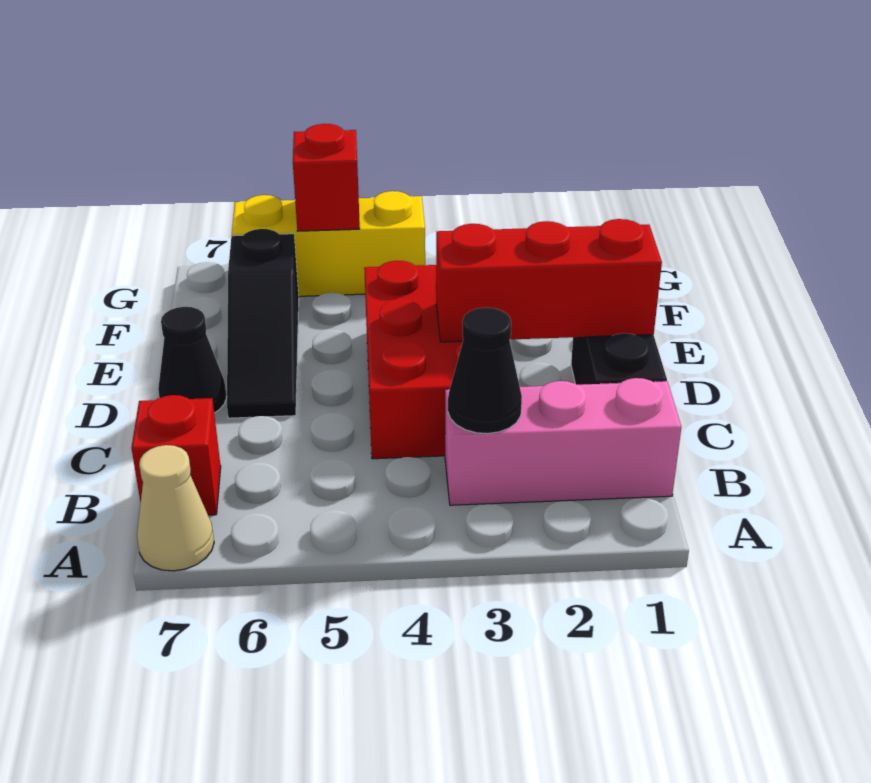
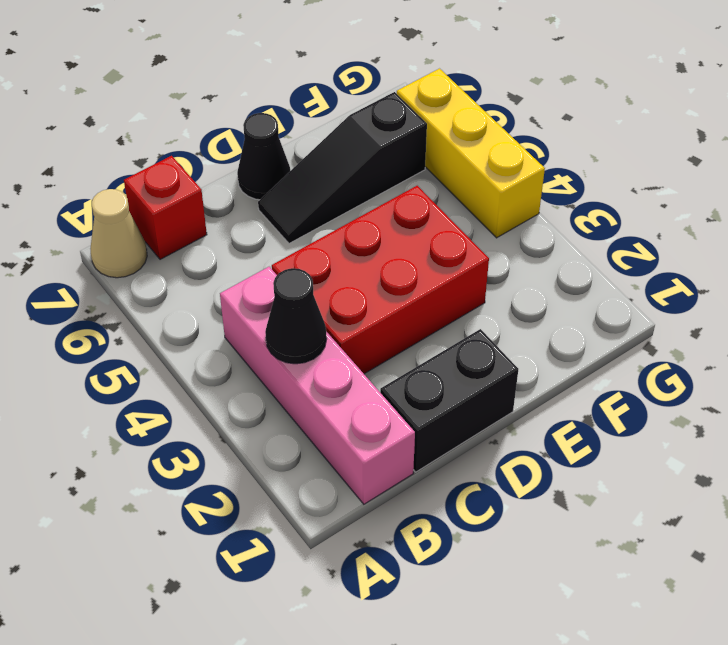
pink 1x3 brick [445,378,681,505] -> pink 1x4 brick [220,267,415,504]
red 1x3 brick [436,219,662,342] -> none
red 1x1 brick [293,124,360,231] -> none

